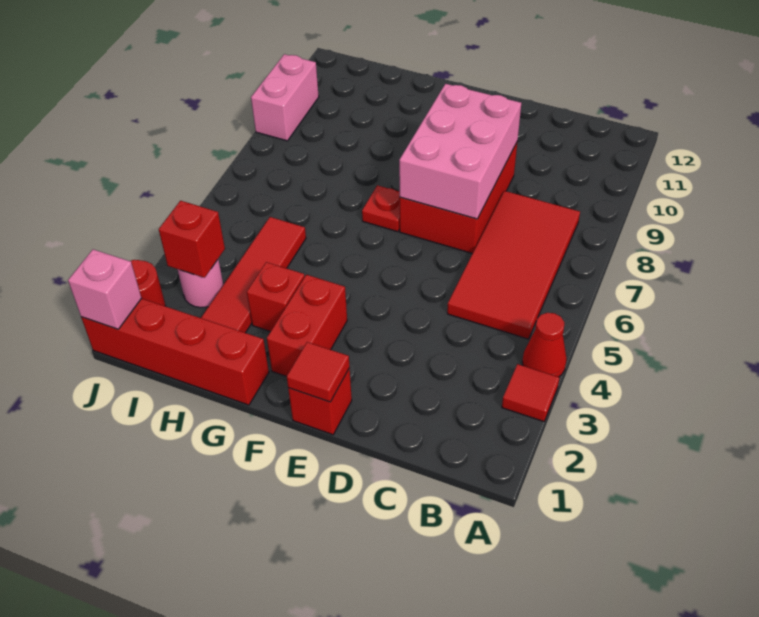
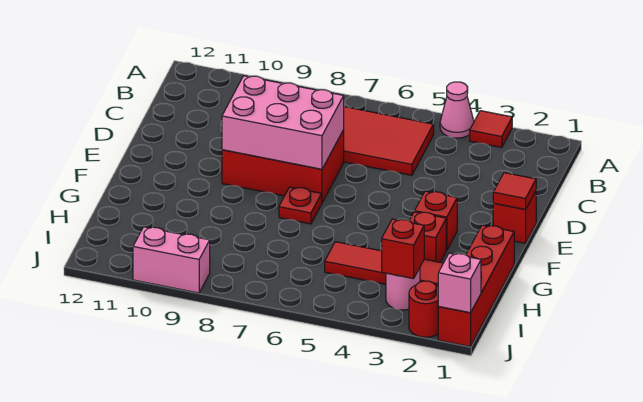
red 1x1 cone [522,313,567,377] -> pink 1x1 cone [440,82,474,138]
red 1x2 brick [267,275,347,376] -> red 1x1 brick [415,191,457,251]

